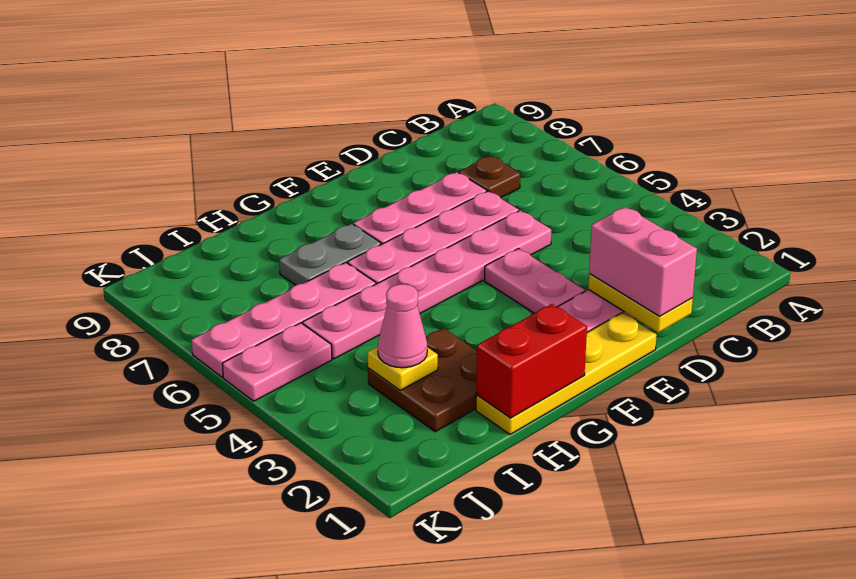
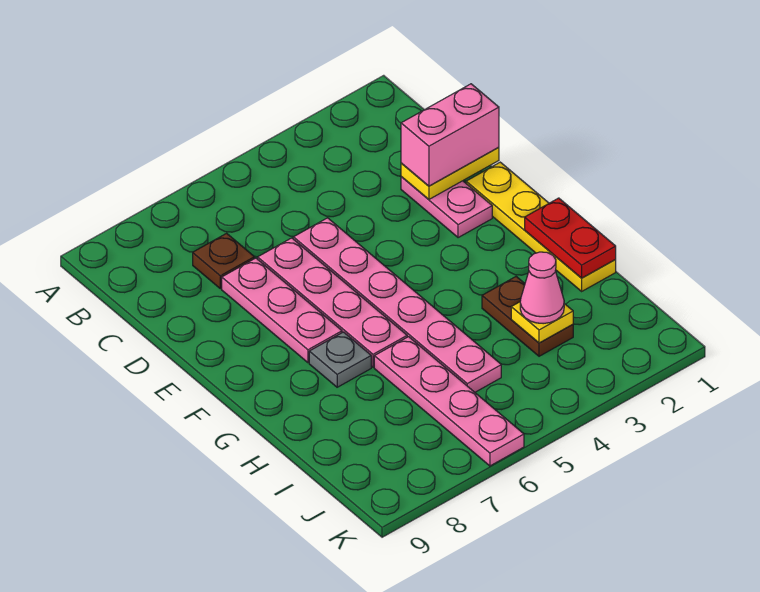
pink 1x2 plate [485,249,585,313] -> none
red 1x2 brick [476,304,587,418] -> red 1x2 plate [525,198,616,278]
grey 1x2 plate [279,224,381,285] -> grey 1x1 plate [309,332,371,387]
brown 2x2 plate [368,328,477,432] -> brown 1x2 plate [482,277,573,356]
pink 1x2 plate [222,323,332,401] -> none

